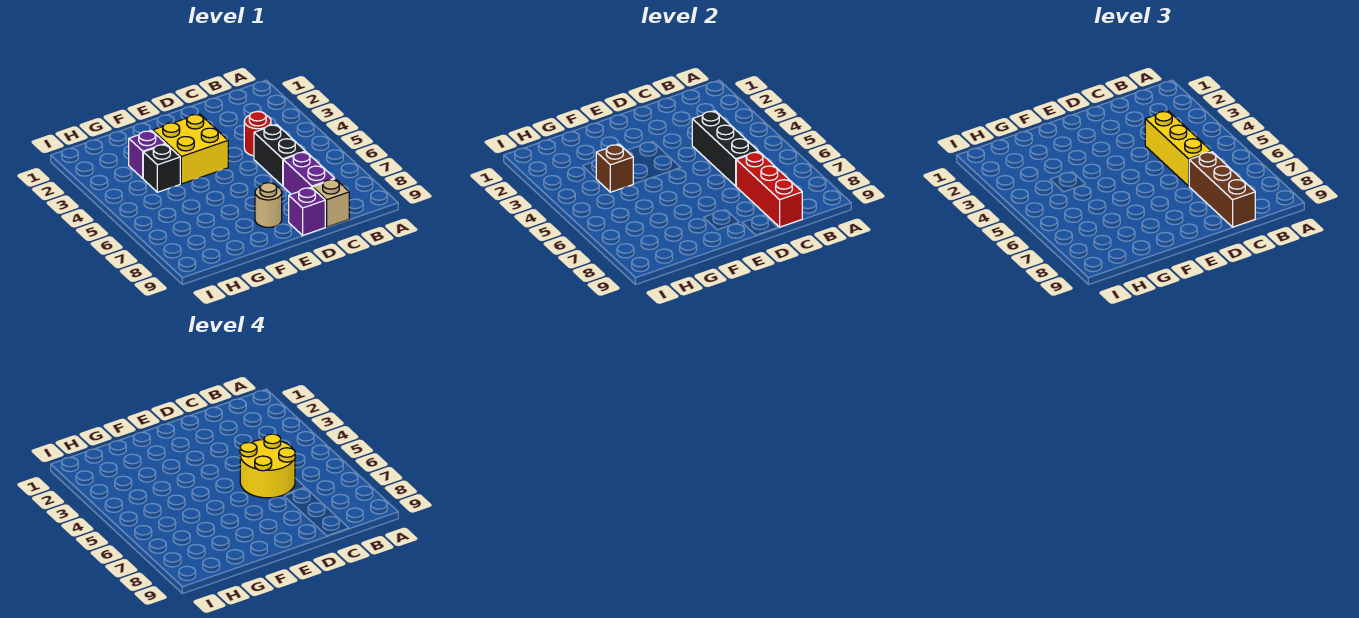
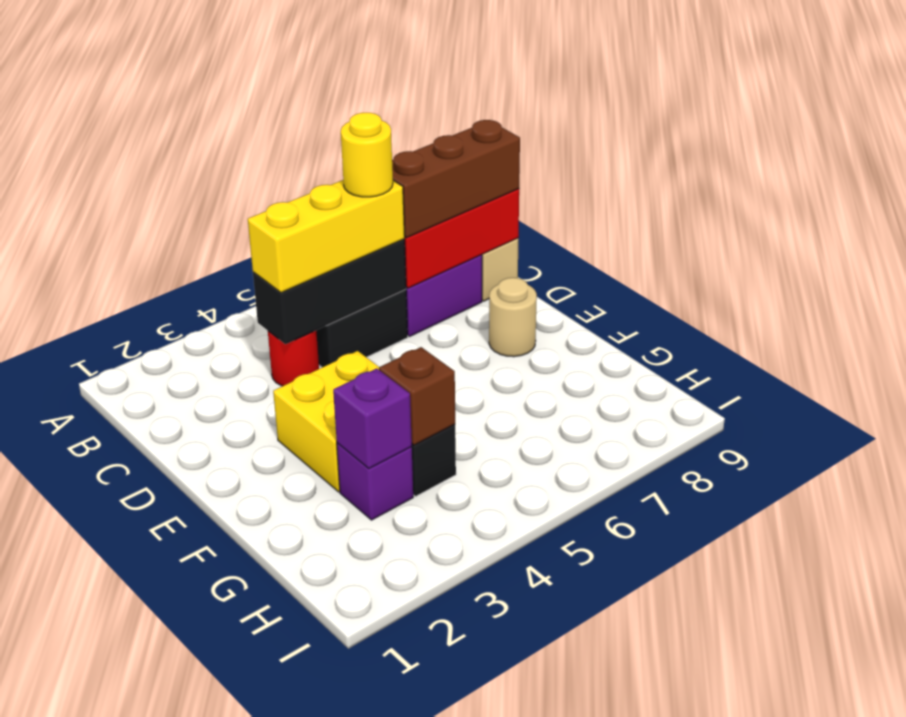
yellow 2x2 round brick [240,434,295,498] -> yellow 1x1 round brick [341,113,393,197]
purple 1x1 brick [289,187,325,235] -> purple 1x1 brick moved to [333,368,412,469]

